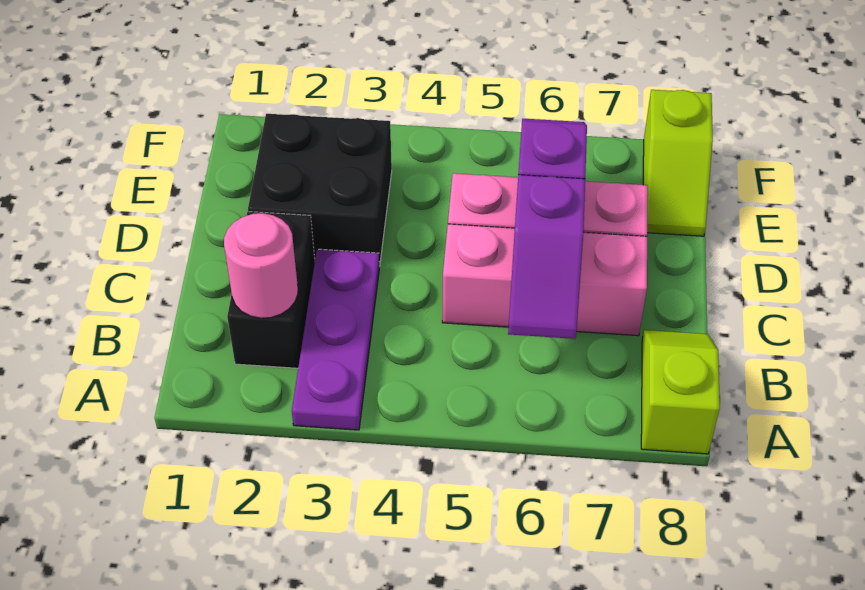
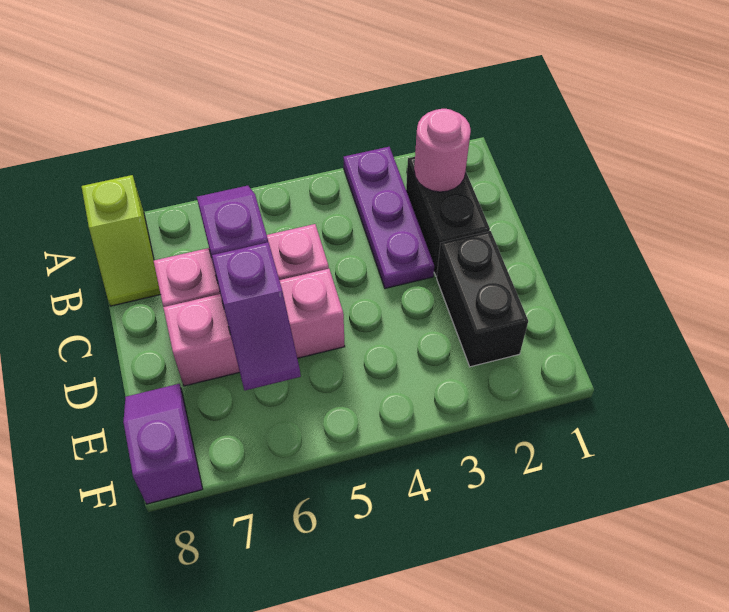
black 2x2 brick [248,114,392,266] -> black 1x2 brick [437,231,528,367]
lime 1x2 slope [643,90,713,236] -> purple 1x2 slope [123,384,202,504]

